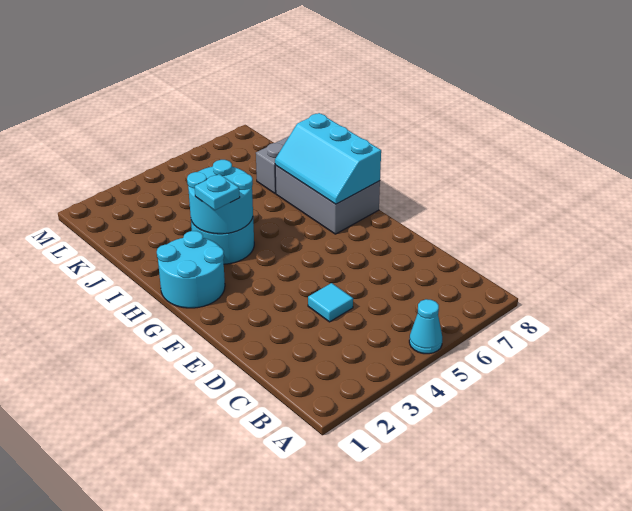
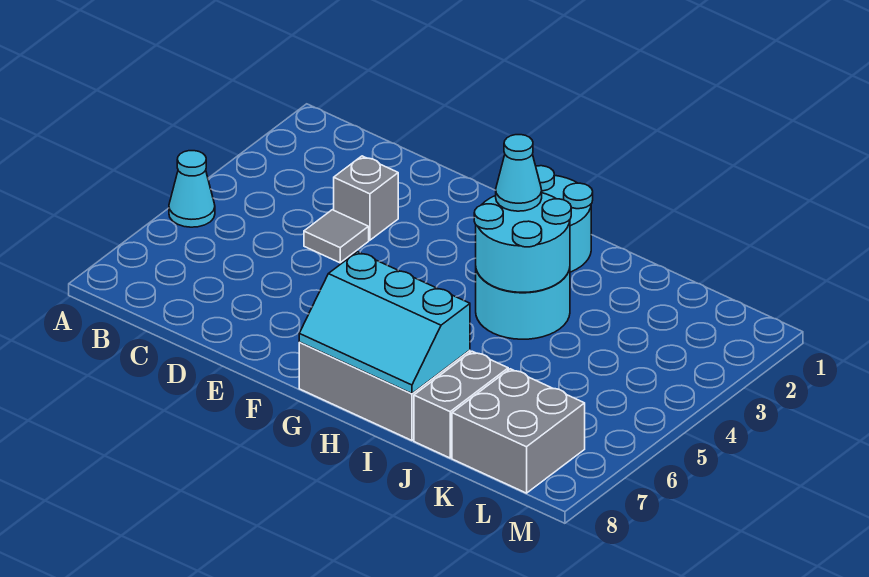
none -> grey 1x1 brick [334,156,398,240]
cyan 1x1 tile [308,283,353,322] -> grey 1x1 tile [304,210,369,263]
cyan 2x3 slope [275,113,381,204] -> cyan 2x3 slope turned to [299,252,470,394]
cyan 1x1 plate [195,174,240,210] -> cyan 1x1 cone [496,135,542,211]
none -> grey 2x2 brick [452,369,585,493]

